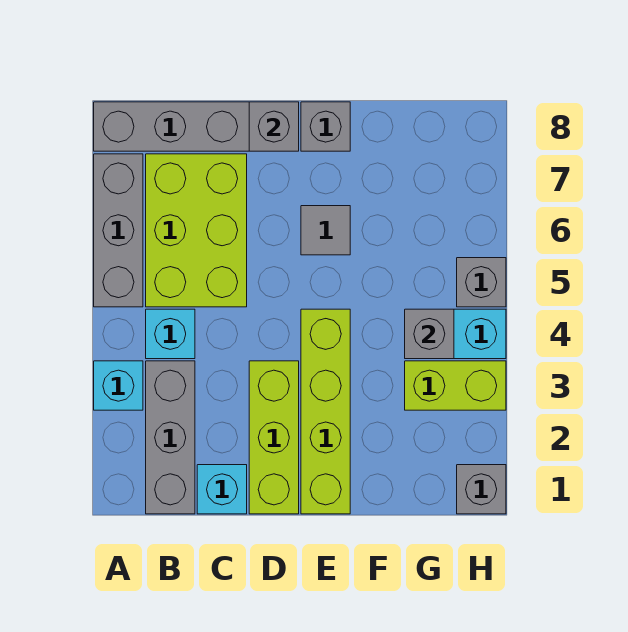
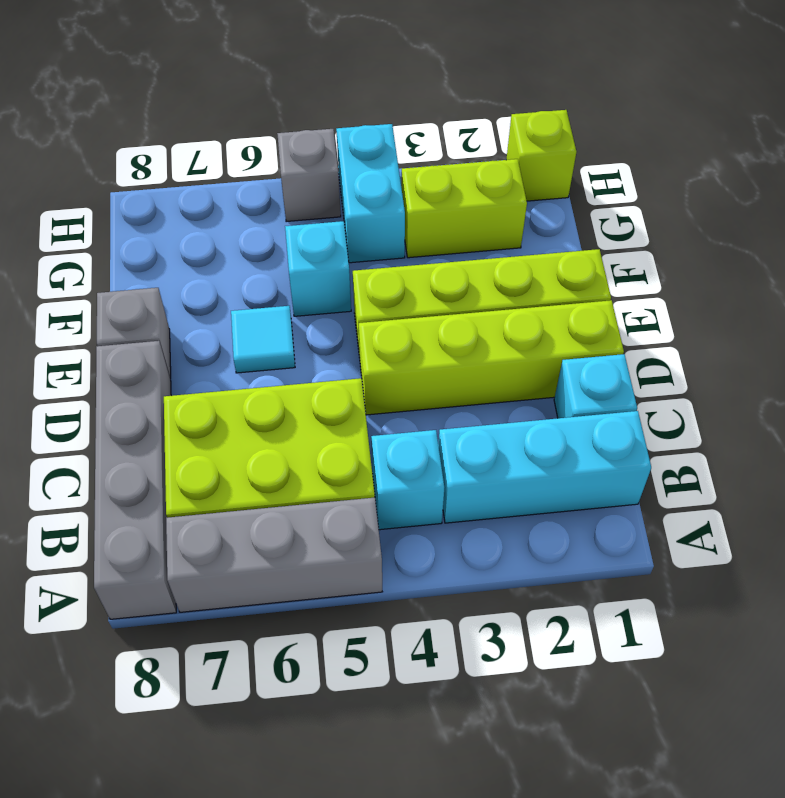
cyan 1x1 brick [94,361,143,410] -> cyan 1x1 brick moved to [285,221,351,316]
grey 1x3 brick [146,361,195,514] -> cyan 1x3 brick [438,411,651,523]
lime 1x3 brick [249,361,299,514] -> lime 1x4 brick [359,300,624,415]
grey 1x1 brick [249,102,299,151] -> none
grey 1x1 tile [301,206,350,255] -> cyan 1x1 tile [231,306,295,373]
lime 1x2 brick [405,361,506,410] -> lime 1x2 brick turned to [401,159,527,258]
grey 1x1 brick [405,309,454,359] -> none
grey 1x1 brick [457,465,506,514] -> lime 1x1 brick [506,110,577,201]

